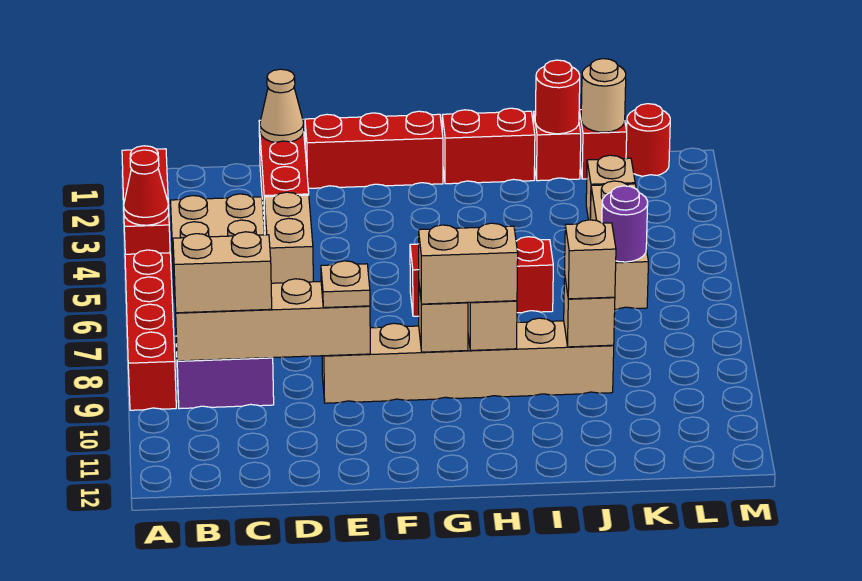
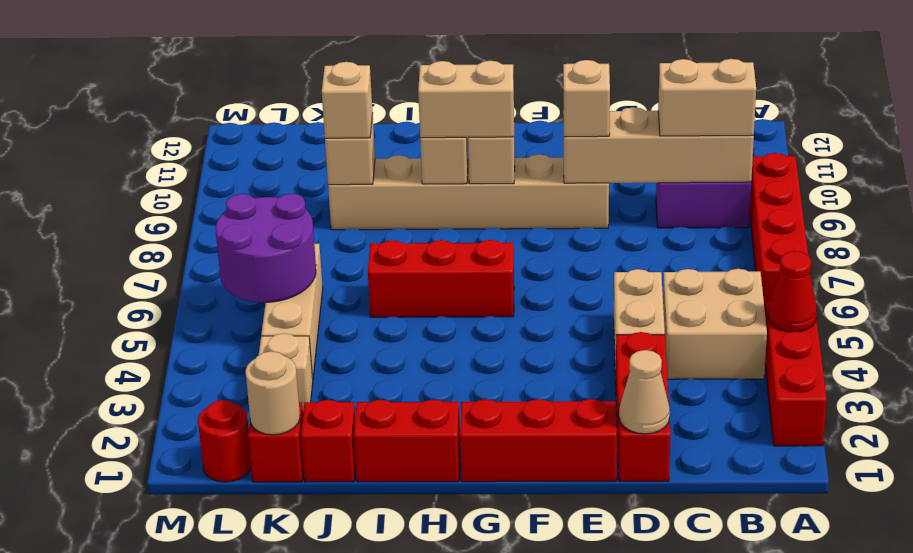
tan 1x1 plate [321,261,370,308] -> tan 1x1 brick [563,60,610,137]
red 1x1 round brick [535,60,580,134] -> none
purple 1x1 round brick [602,186,648,262] -> purple 2x2 round brick [216,194,316,302]

